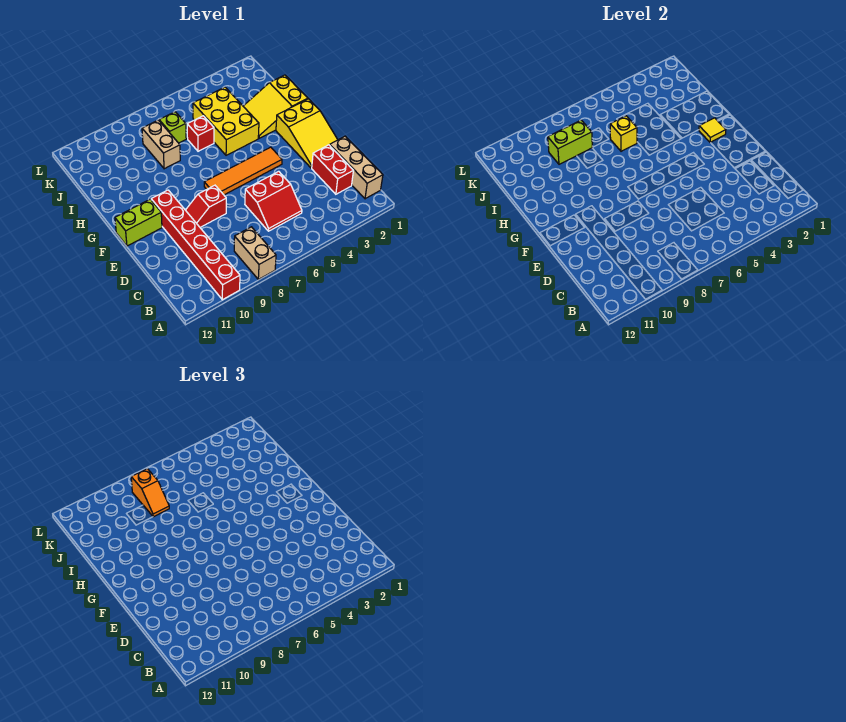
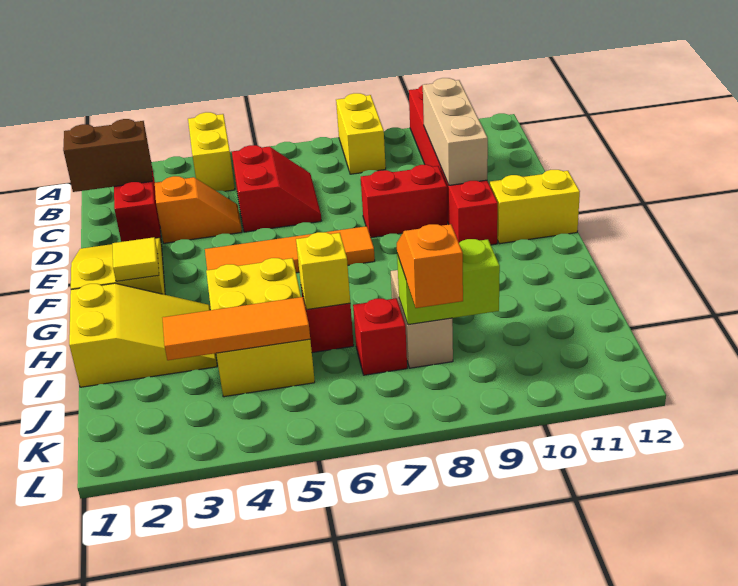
none -> yellow 1x2 brick [188,112,235,191]
tan 1x2 brick [234,227,276,279] -> yellow 1x2 brick [336,93,386,174]
tan 1x3 brick [330,136,383,199] -> tan 1x3 brick moved to [423,78,488,185]
none -> brown 1x2 brick [63,119,152,192]
red 2x2 slope [245,171,302,231] -> red 2x2 slope turned to [232,145,321,232]
none -> orange 1x2 slope [155,176,242,243]
red 1x2 slope [186,185,226,227] -> red 1x2 brick [361,165,448,238]
lime 1x2 brick [115,199,162,246] -> yellow 1x2 brick [490,170,580,244]
none -> orange 1x3 tile [163,297,310,360]
lime 1x1 brick [159,112,186,143] -> red 1x1 brick [353,298,407,375]

